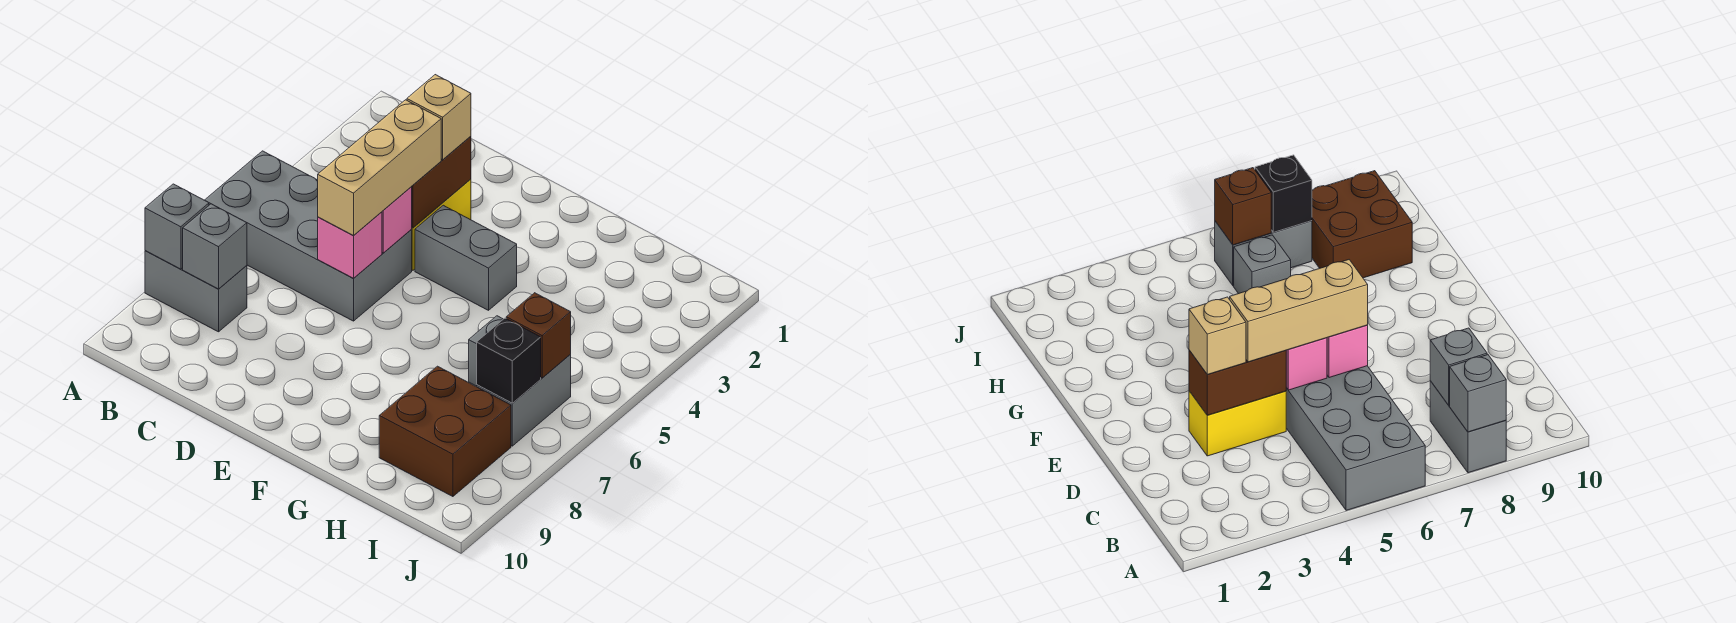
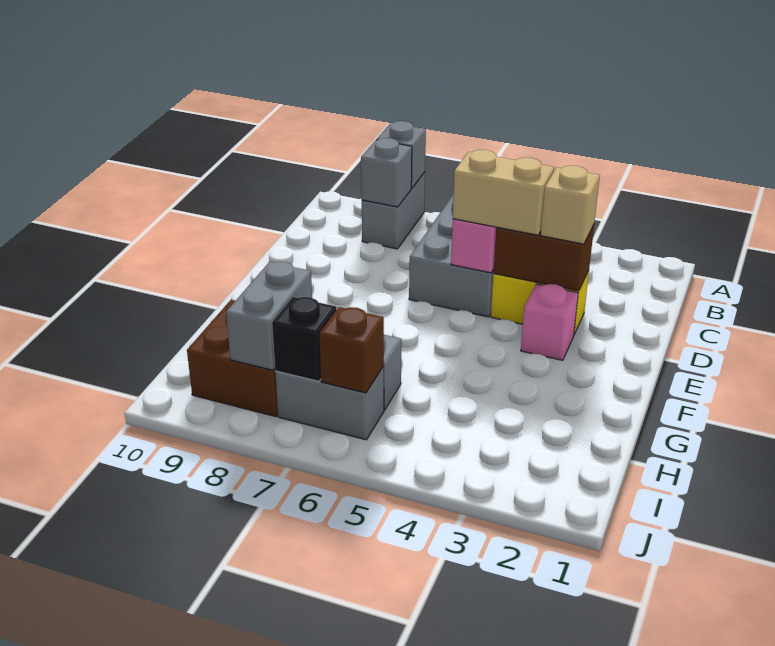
tan 1x3 brick [318,100,441,235] -> tan 1x2 brick [453,150,554,235]
pink 1x1 brick [318,212,382,278] -> pink 1x1 brick moved to [521,284,578,360]
grey 1x2 brick [415,205,517,310] -> grey 1x2 brick moved to [226,262,312,370]

